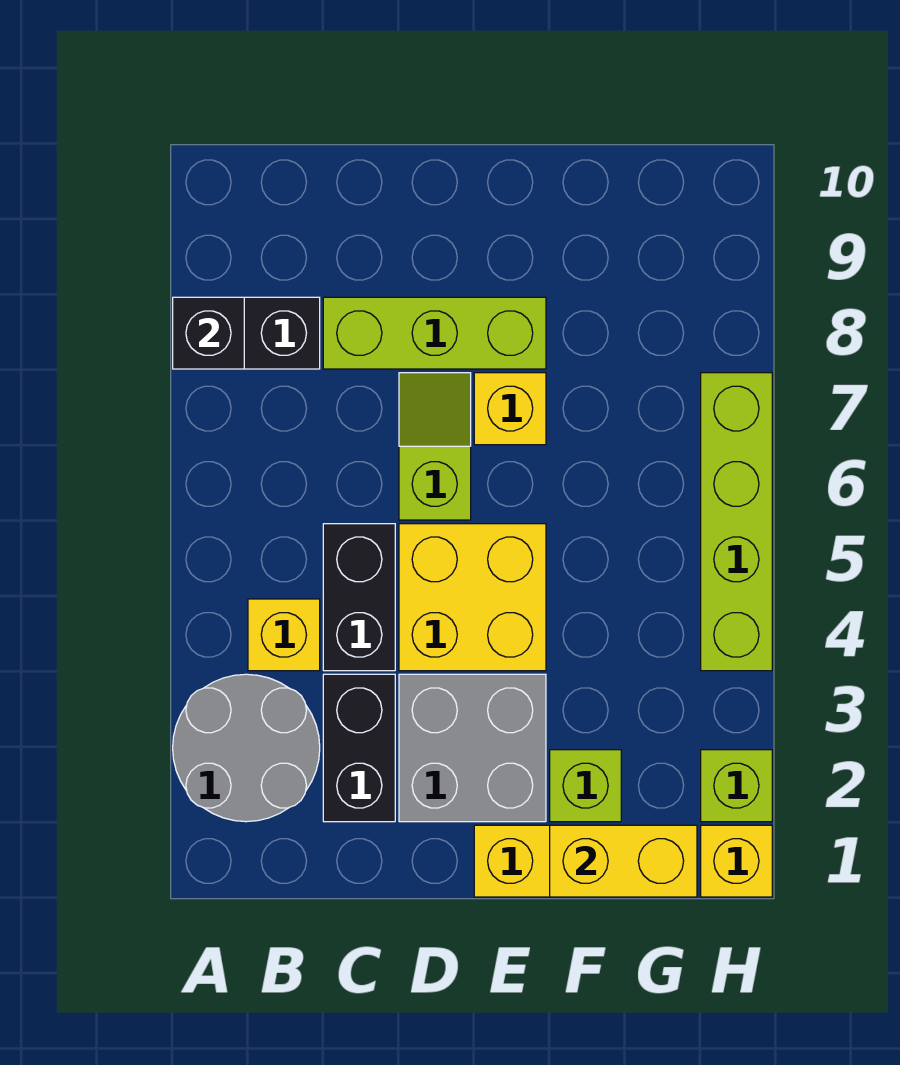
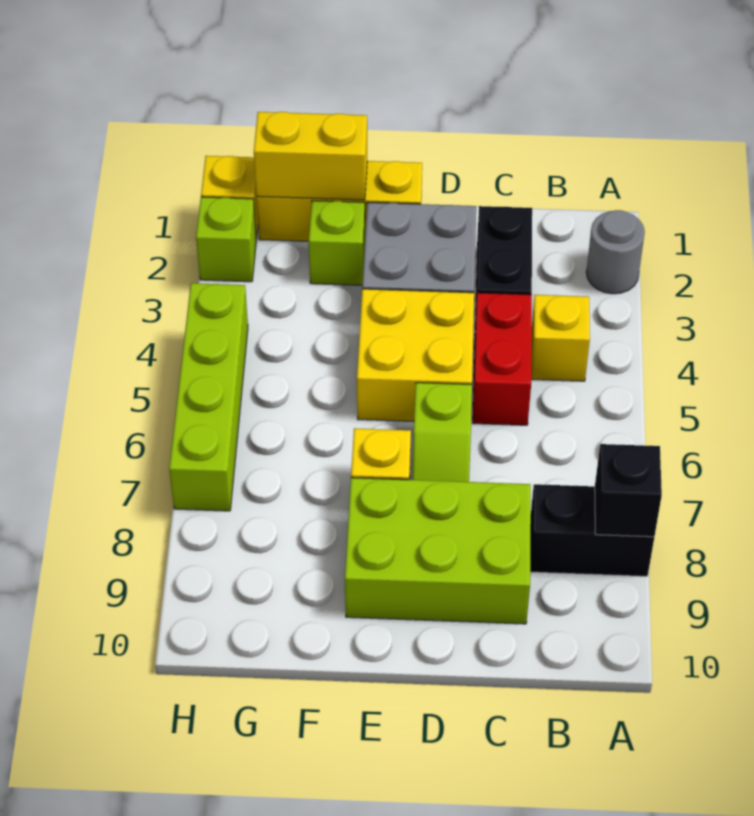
grey 2x2 round brick [173,674,320,822] -> grey 1x1 round brick [586,210,645,294]
black 1x2 brick [323,524,395,671] -> red 1x2 brick [473,293,532,425]
lime 1x3 brick [323,297,546,369] -> lime 2x3 brick [345,478,531,624]

